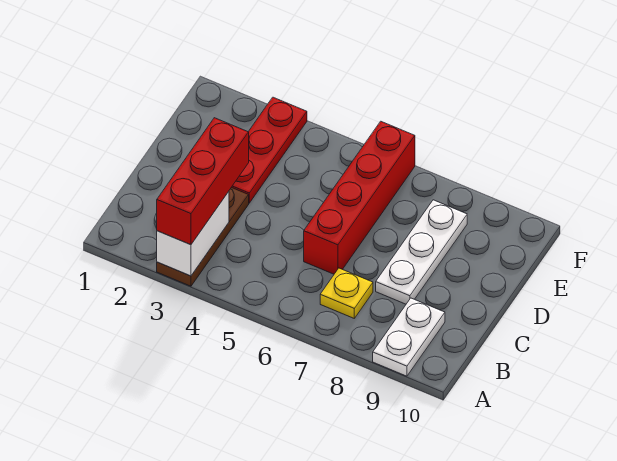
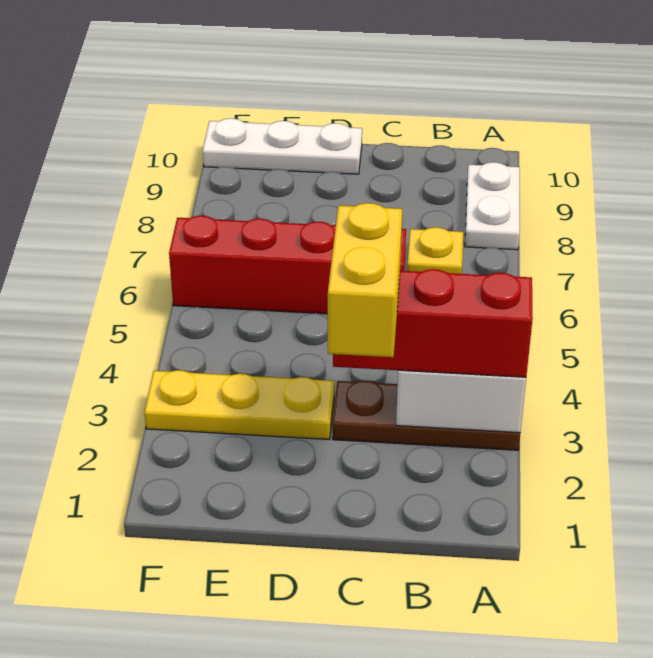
white 1x2 plate [373,298,445,376] -> white 1x2 plate turned to [465,162,520,250]
none -> yellow 1x2 brick [328,203,403,357]
white 1x3 plate [376,200,467,304] -> white 1x3 plate moved to [203,118,362,174]
red 1x3 plate [232,97,307,203] -> yellow 1x3 plate [144,370,334,439]

